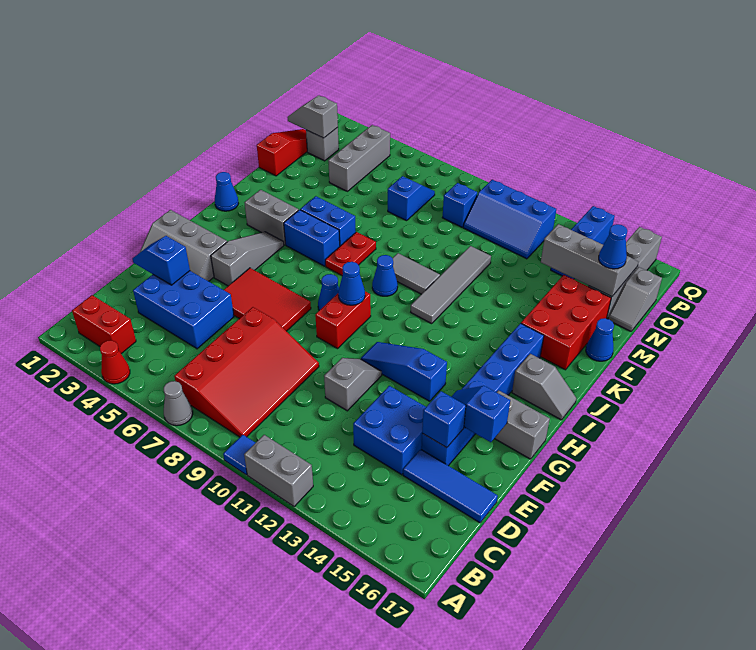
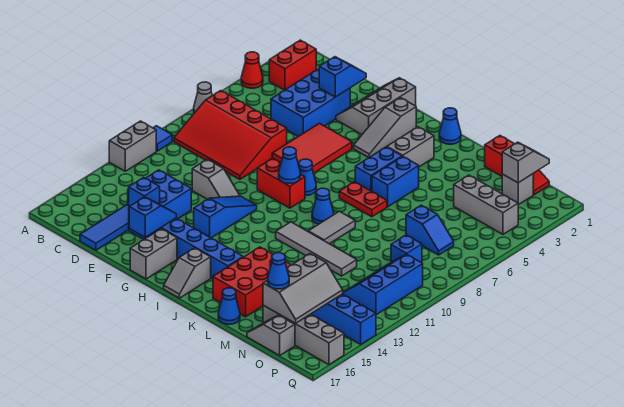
grey 1x3 slope [211,232,284,286] -> grey 1x3 slope turned to [354,98,416,158]
red 2x3 brick [521,275,611,370] -> red 2x3 brick turned to [213,247,291,317]

